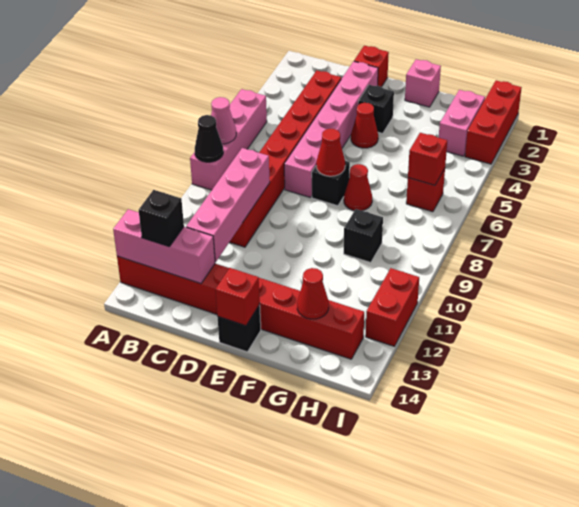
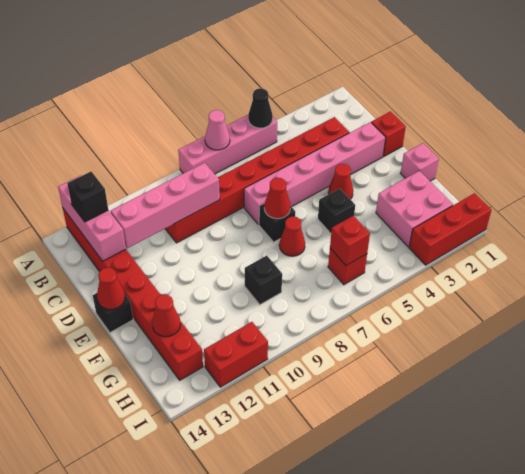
black 1x1 cone [195,115,223,162] -> black 1x1 cone moved to [248,88,273,128]
black 1x1 brick [358,85,394,133] -> black 1x1 brick moved to [318,189,355,233]
red 1x1 brick [216,268,260,326] -> red 1x1 cone [97,268,125,310]
pink 1x2 brick [439,90,485,156] -> pink 2x2 brick [376,171,453,247]

